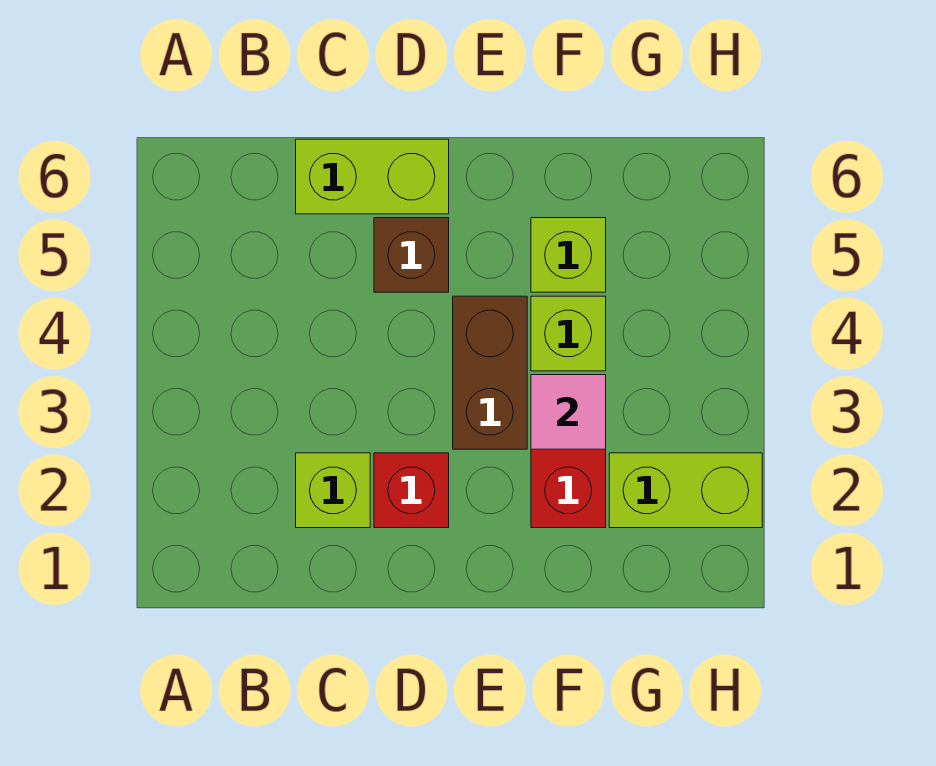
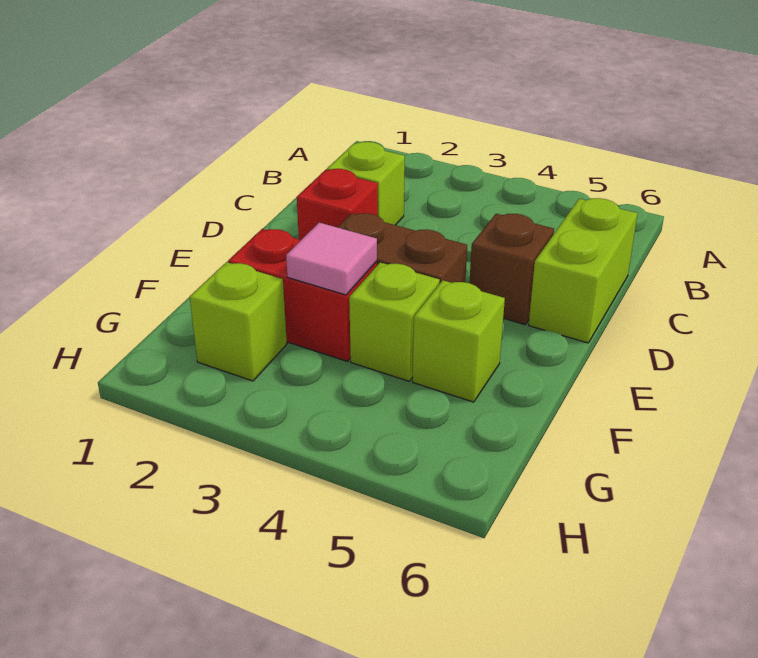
lime 1x2 brick [609,453,762,528] -> lime 1x1 brick [190,262,287,381]

